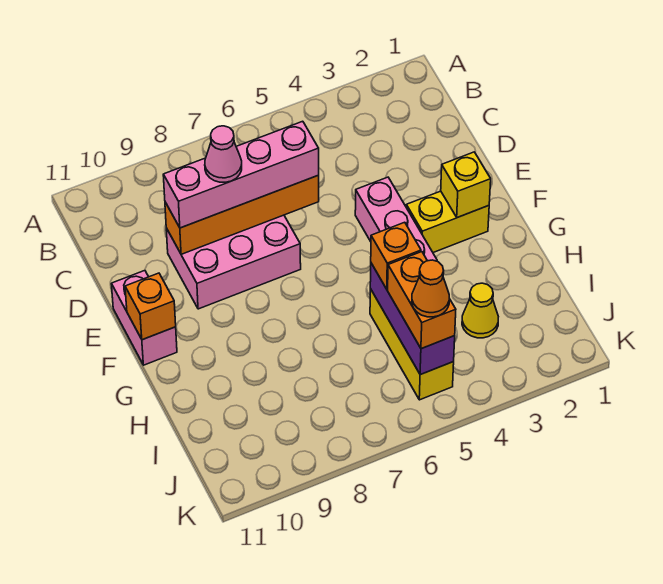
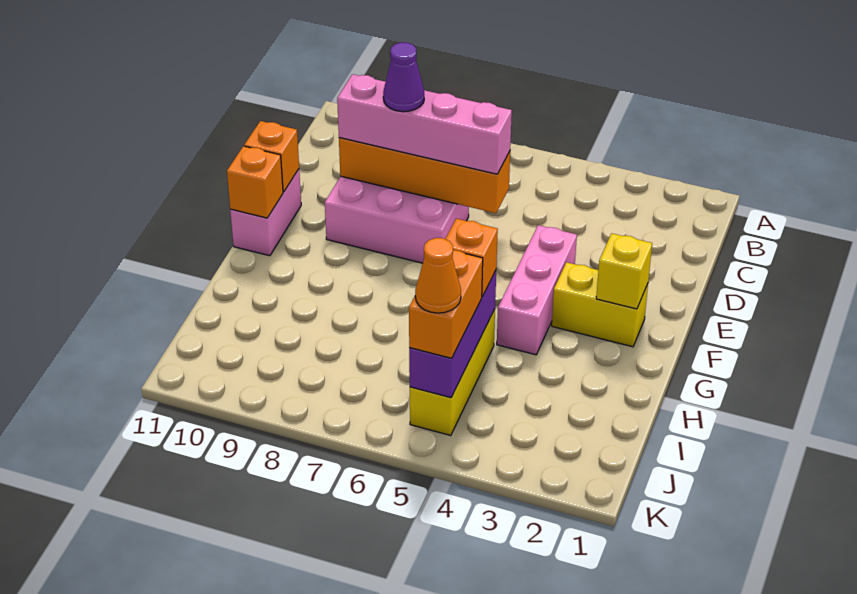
pink 1x1 cone [205,126,242,182] -> purple 1x1 cone [383,42,424,112]
none -> orange 1x1 brick [244,121,299,192]
yellow 1x1 cone [462,283,498,338] -> none

